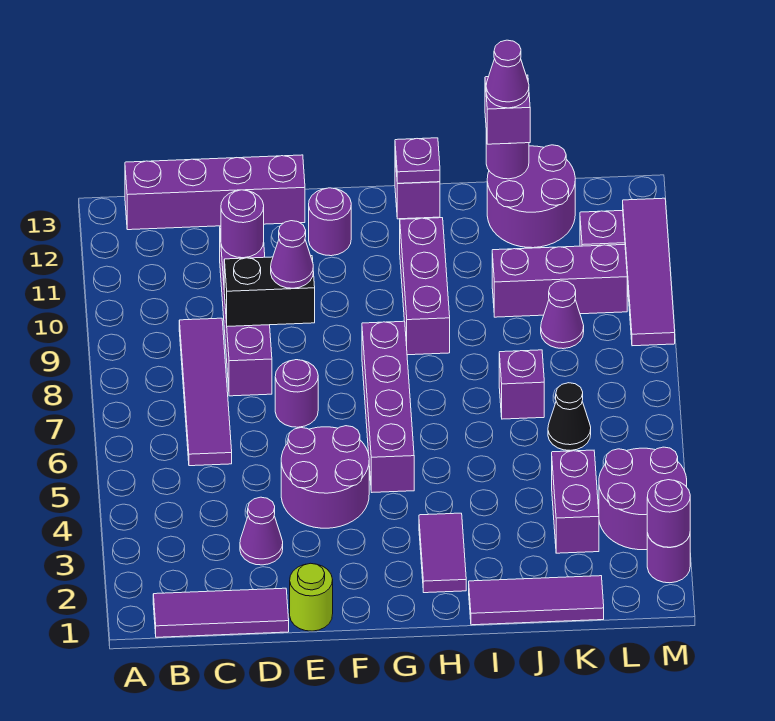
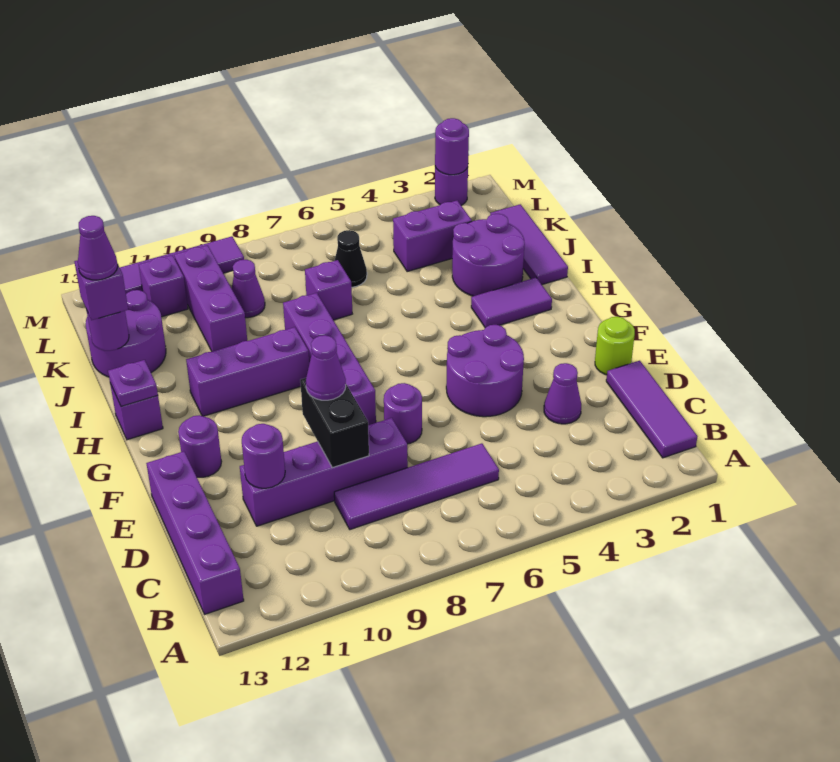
purple 1x4 brick [362,321,414,492] -> purple 1x4 brick turned to [283,293,376,425]
purple 2x2 round brick [599,447,687,550] -> purple 2x2 round brick moved to [452,214,525,296]

